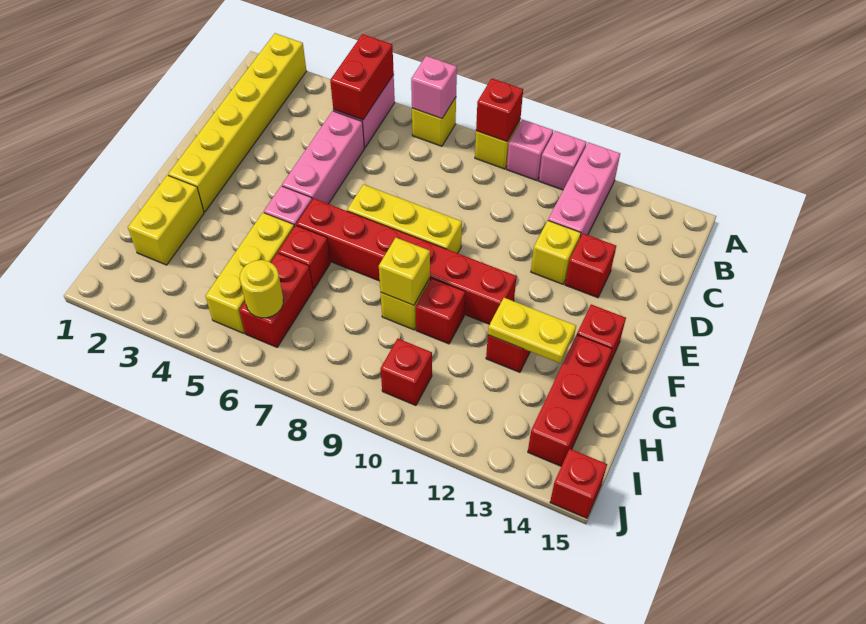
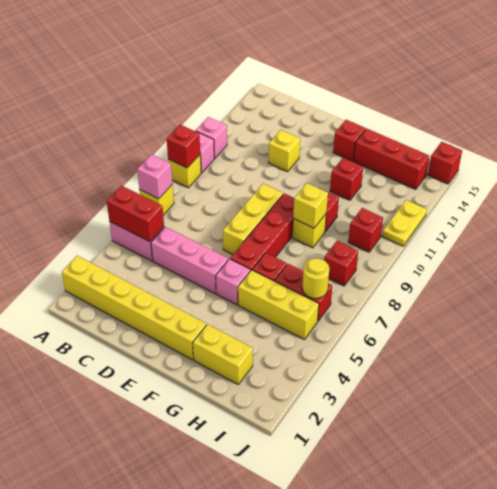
pink 1x3 brick [548,142,620,238] -> none
red 1x1 brick [565,234,616,298] -> red 1x1 brick moved to [324,241,358,286]
red 1x6 brick [296,198,517,324] -> red 1x4 brick [230,193,294,270]
yellow 1x2 plate [488,298,576,363] -> yellow 1x2 plate moved to [382,200,427,246]

